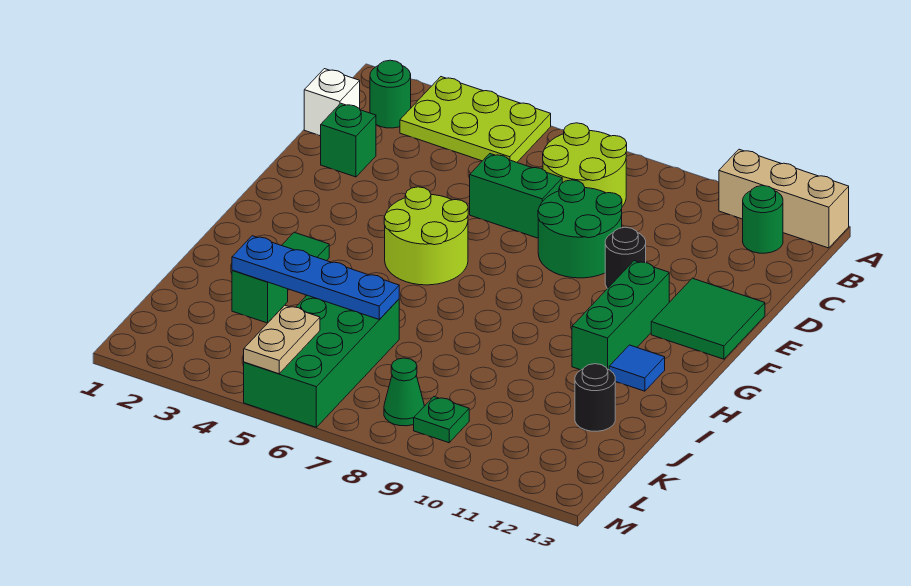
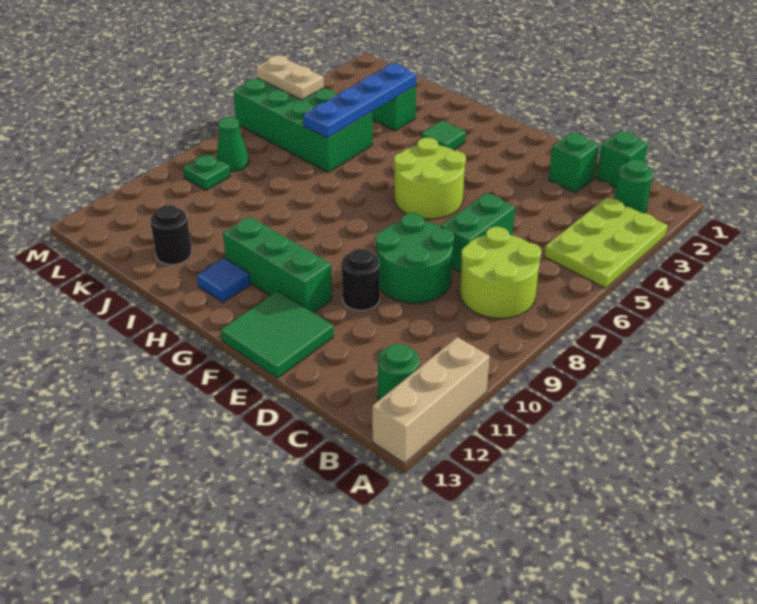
white 1x1 brick [304,69,360,136] -> green 1x1 brick [597,131,648,187]

